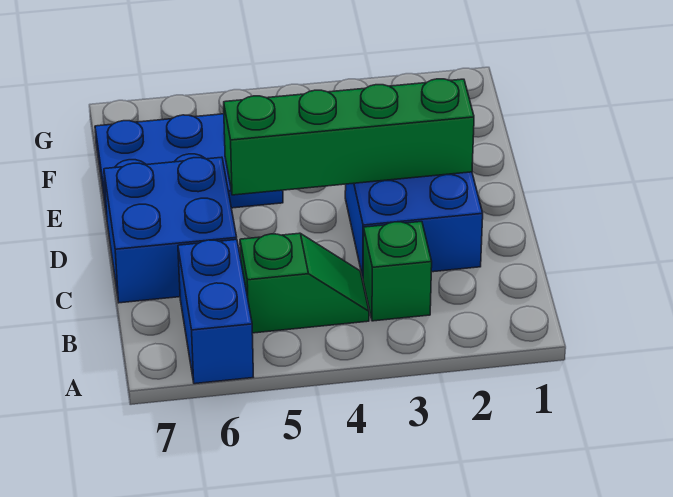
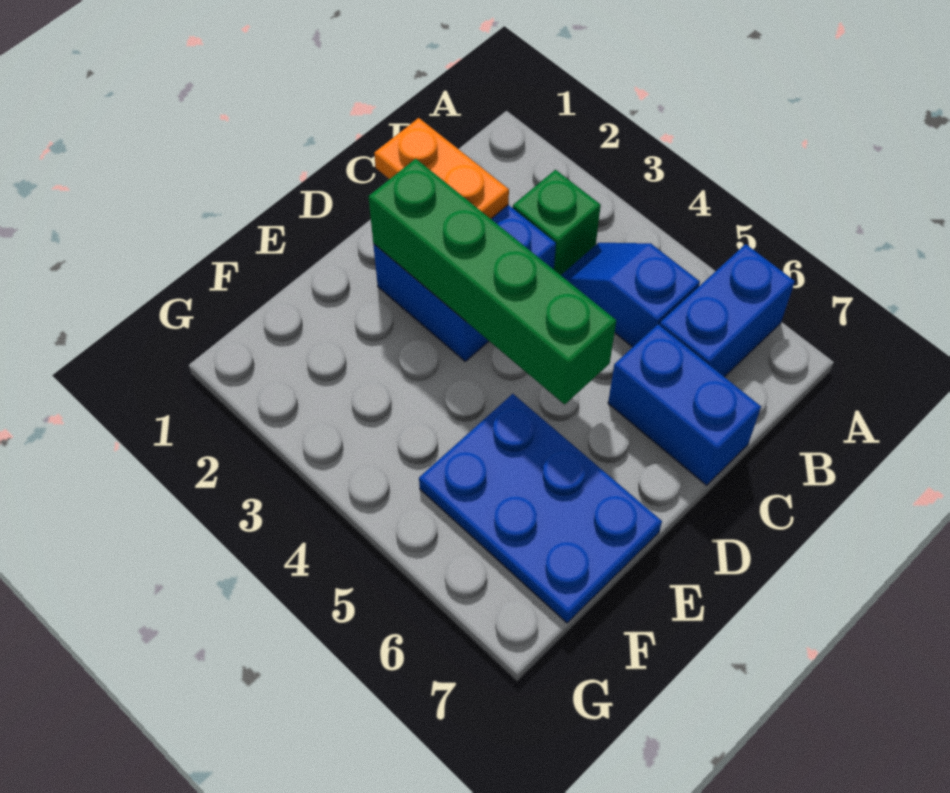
green 1x2 slope [240,233,369,333] -> blue 1x2 slope [561,243,700,347]
none -> orange 1x2 plate [374,118,509,219]
blue 2x2 brick [104,157,237,303] -> blue 1x2 brick [608,325,761,485]

